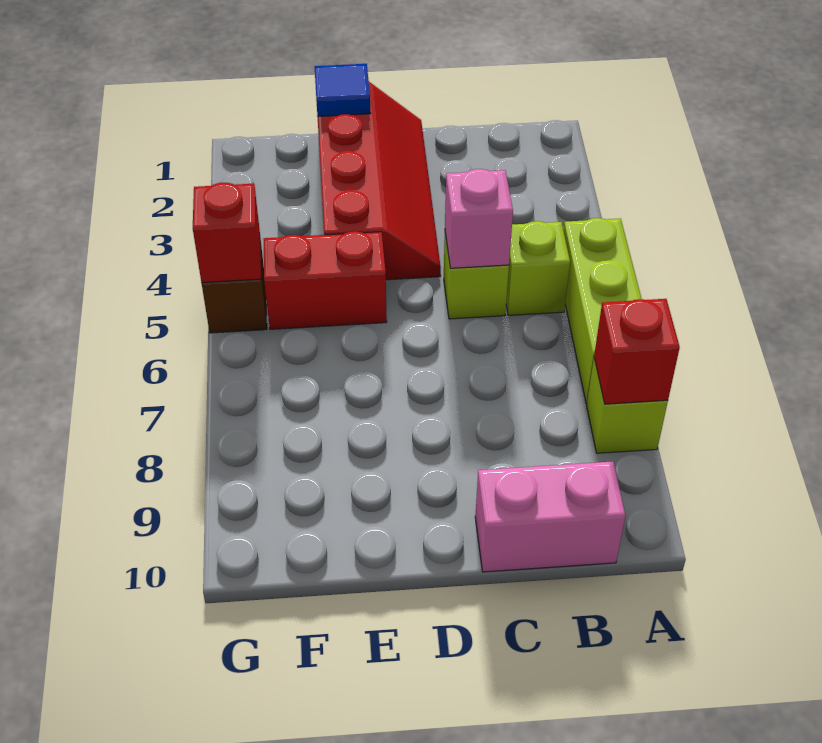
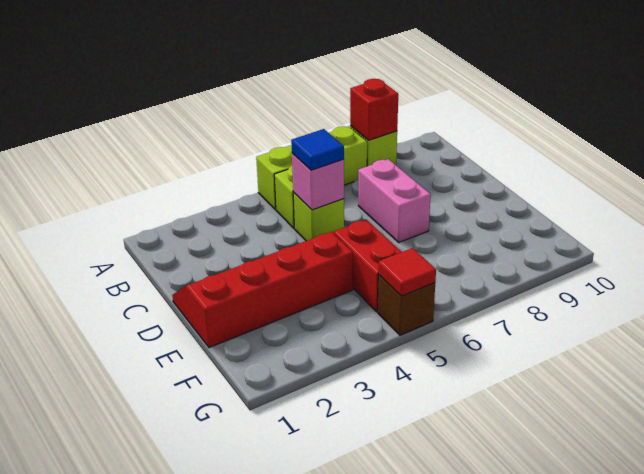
pink 1x2 brick [475,461,625,572] -> pink 1x2 brick moved to [358,159,431,242]
blue 1x1 tile [315,64,371,117] -> blue 1x1 tile moved to [291,129,344,170]
red 1x1 brick [193,183,261,283] -> red 1x1 tile [378,248,436,296]

